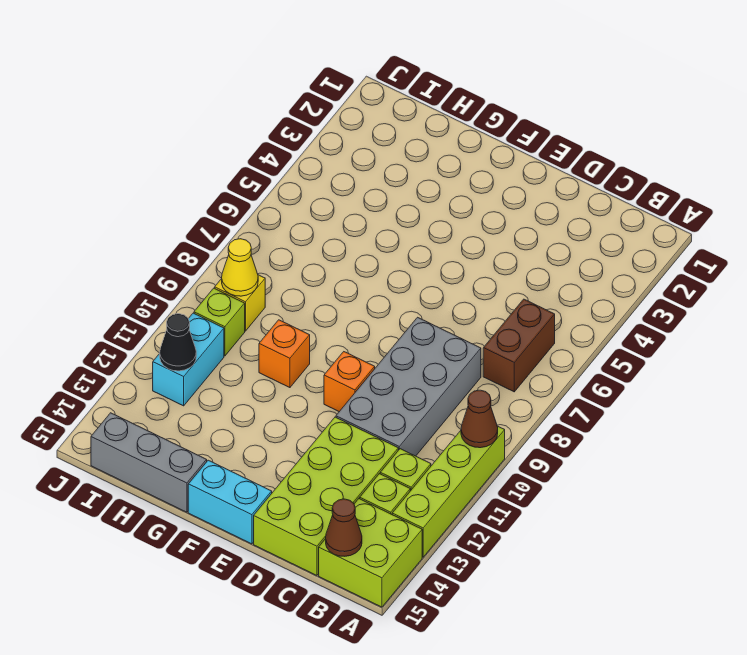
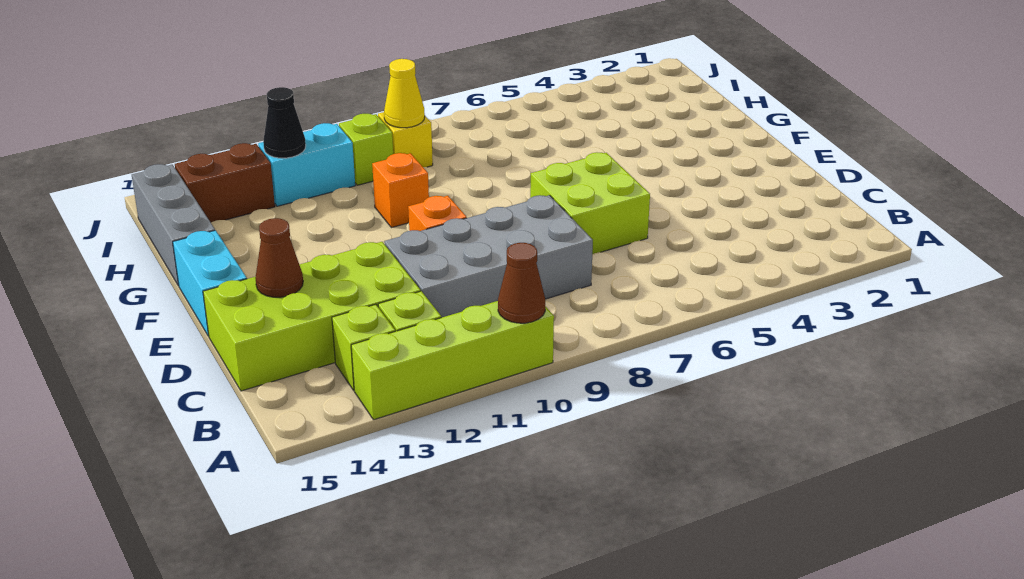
lime 2x2 brick [319,499,422,607] -> lime 2x2 brick moved to [530,152,650,254]
brown 1x2 brick [483,299,555,392] -> brown 1x2 brick moved to [175,143,275,222]
brown 1x1 cone [326,499,362,556] -> brown 1x1 cone moved to [255,218,303,297]

